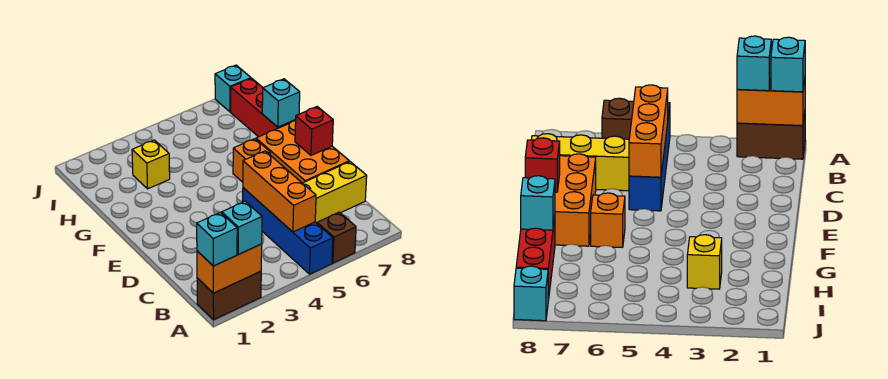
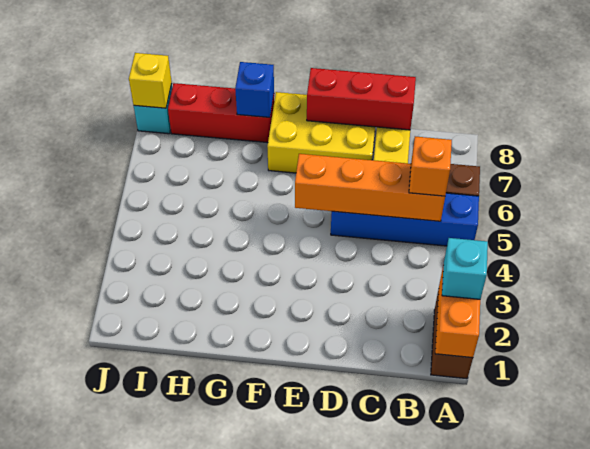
cyan 1x1 brick [197,213,237,266] -> none
orange 1x3 brick [243,151,316,232] -> orange 1x4 brick [295,154,445,221]
orange 2x3 brick [256,121,349,183] -> yellow 2x3 brick [267,92,375,173]
red 1x1 brick [295,107,333,155] -> red 1x3 brick [307,68,416,130]
orange 1x1 brick [233,139,271,182] -> orange 1x1 brick moved to [409,136,452,196]
cyan 1x1 brick [262,79,300,127] -> blue 1x1 brick [235,62,274,117]
yellow 1x1 brick [132,140,170,189] -> yellow 1x1 brick moved to [129,53,172,108]

